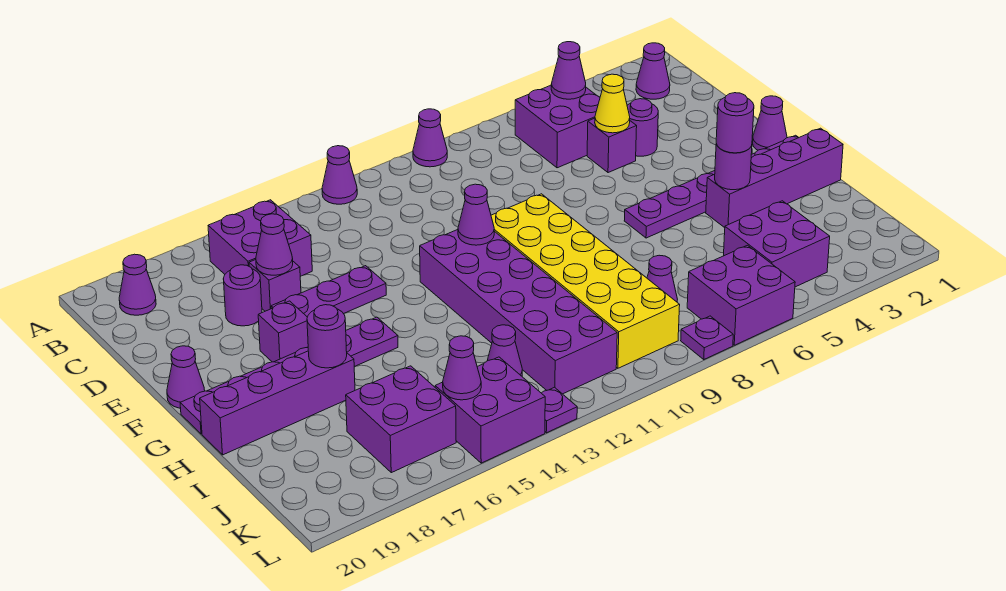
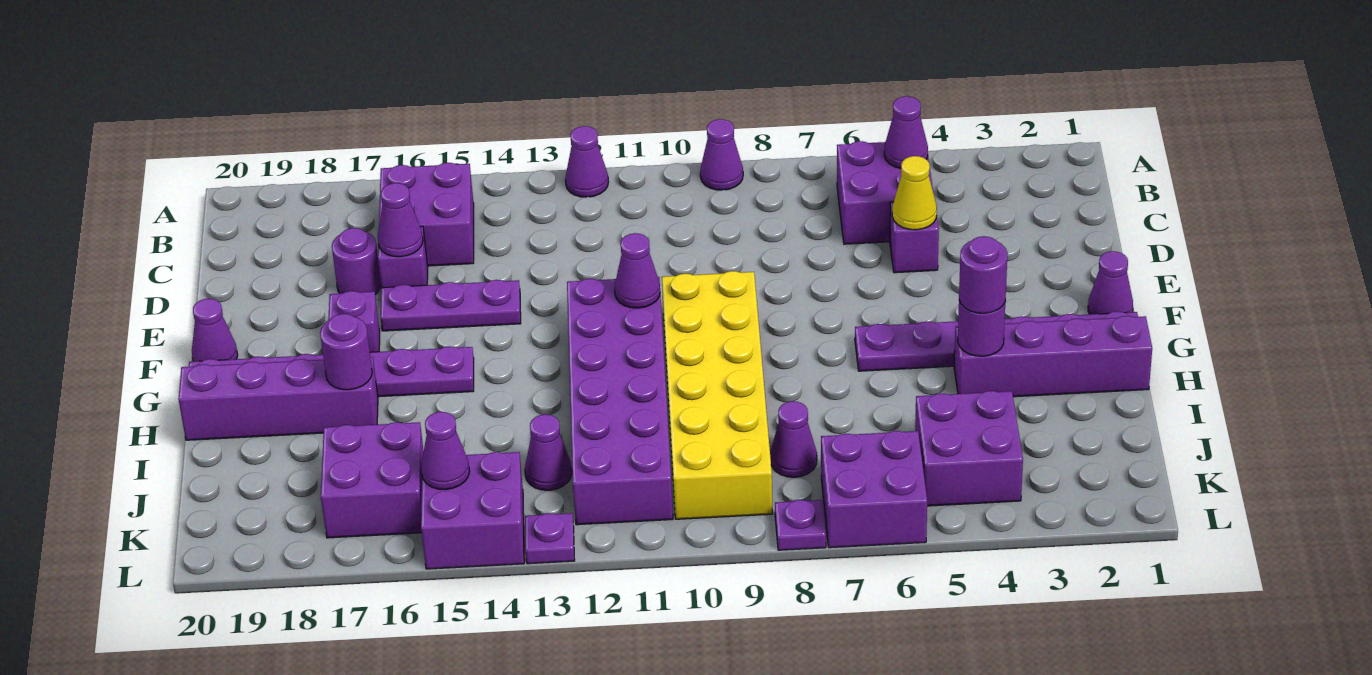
purple 1x1 cone [636,43,670,99] -> none
purple 1x1 cone [119,254,156,315] -> none
purple 1x1 round brick [627,99,658,156] -> none

